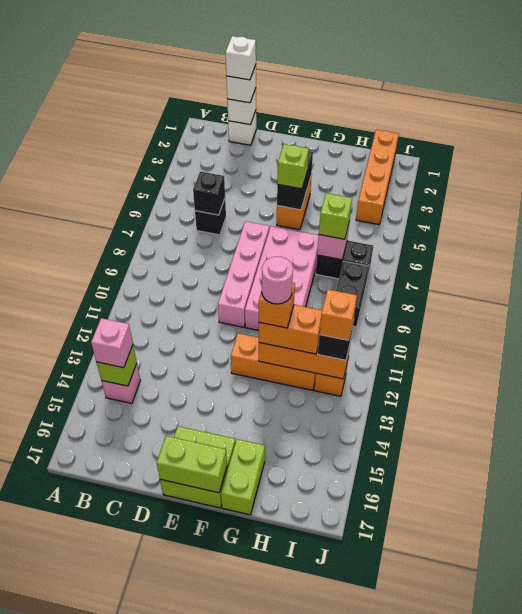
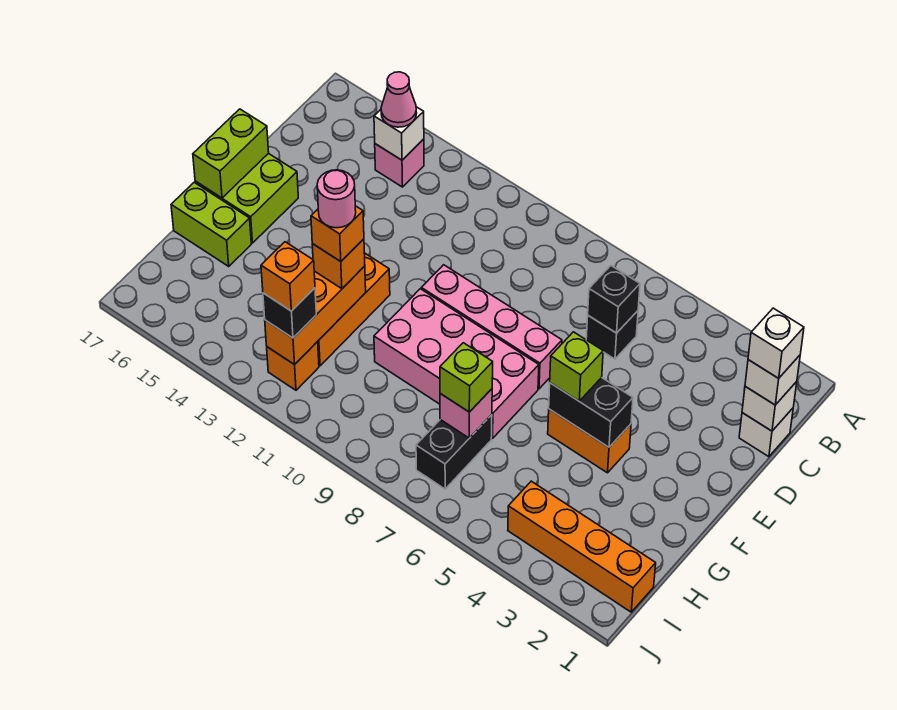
lime 1x1 brick [97,345,137,386] -> white 1x1 brick [374,107,424,160]
pink 1x1 brick [91,318,133,368] -> pink 1x1 cone [381,72,417,127]
orange 1x2 brick [259,305,322,354] -> orange 1x1 brick [312,239,365,289]
black 1x2 brick [336,261,369,327] -> none

